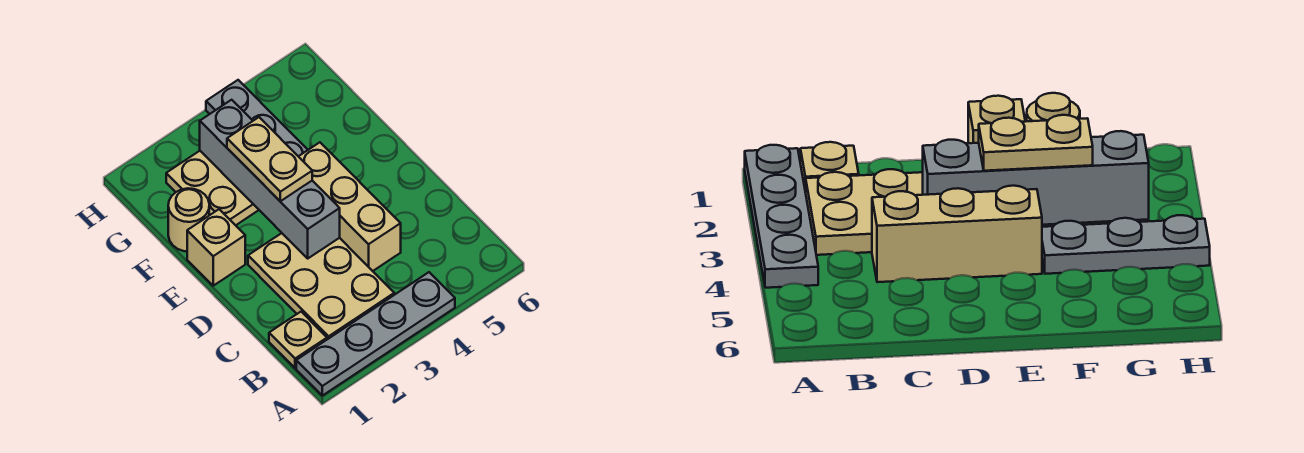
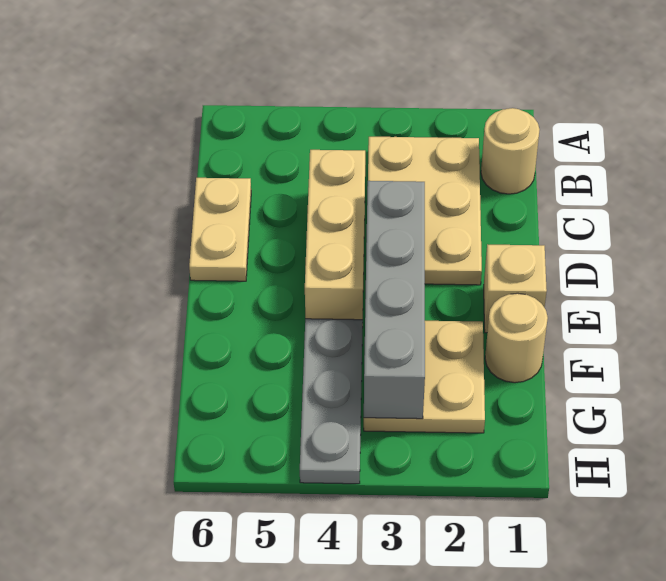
grey 1x4 plate [296,272,455,396] -> none
tan 1x1 plate [269,312,327,368] -> tan 1x1 round brick [481,108,540,194]
tan 1x2 plate [227,117,312,201] -> tan 1x2 plate moved to [189,178,251,281]

